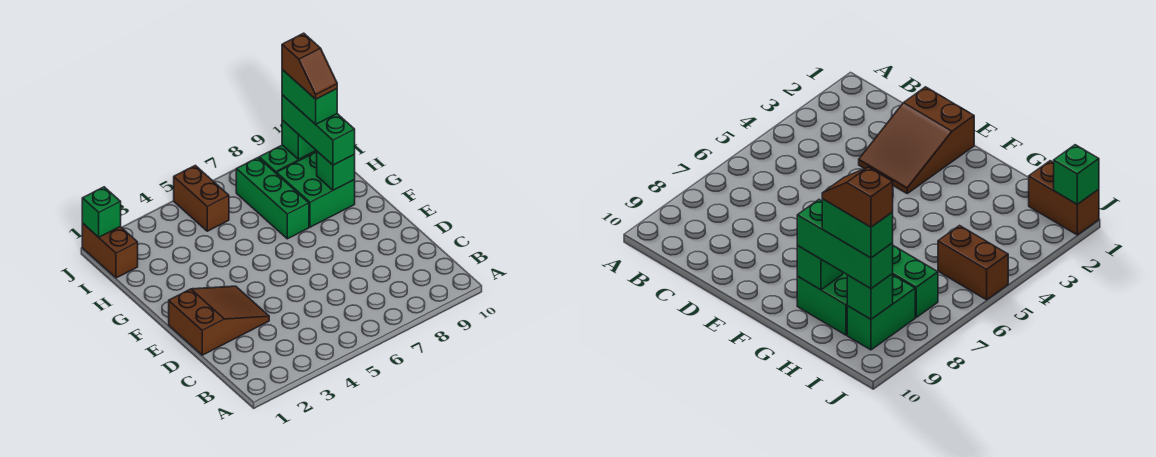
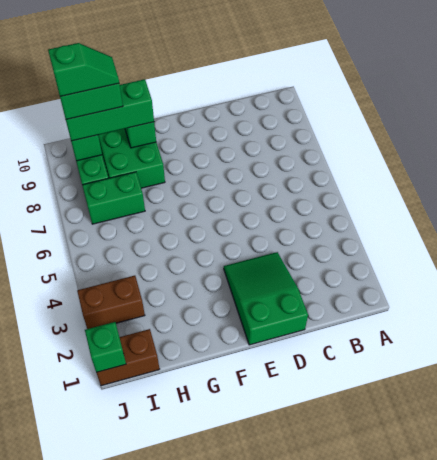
brown 2x3 slope [169,286,269,355] -> green 2x3 slope [224,252,308,345]
green 1x3 brick [236,158,309,239] -> green 1x2 brick [82,172,145,224]
brown 1x2 slope [282,33,337,99] -> green 1x2 slope [48,43,119,96]
brown 1x2 brick [174,165,229,231] -> brown 1x2 brick moved to [77,276,145,329]

